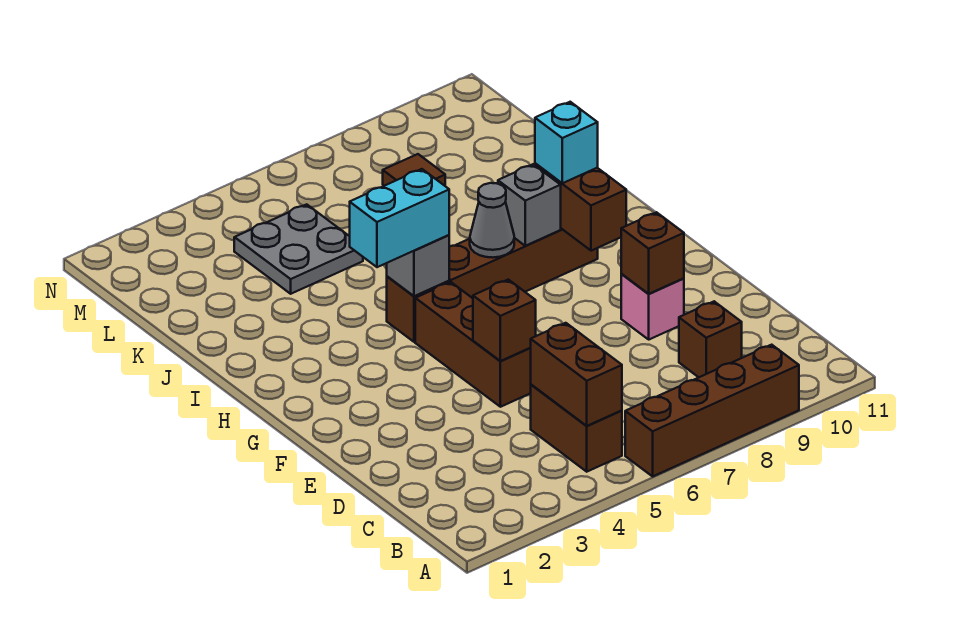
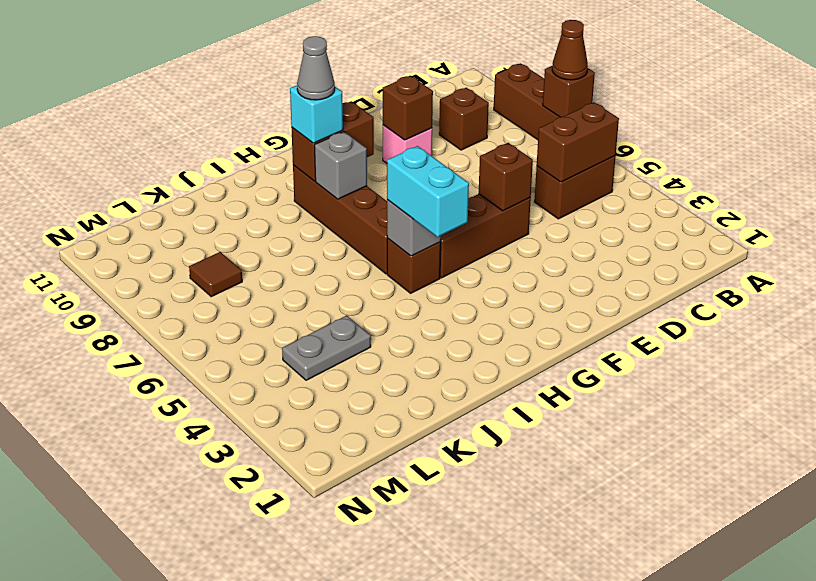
none -> brown 1x1 brick [543,66,595,117]
none -> brown 1x1 cone [552,20,588,80]
grey 1x1 cone [470,183,514,258] -> grey 1x1 cone moved to [297,36,335,100]
grey 2x2 plate [234,204,363,294] -> grey 1x2 plate [282,315,371,380]

